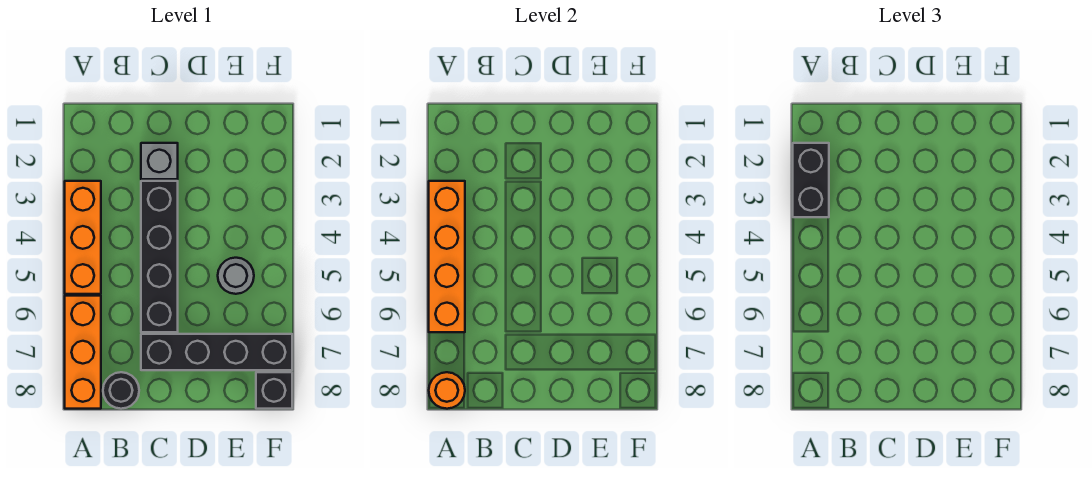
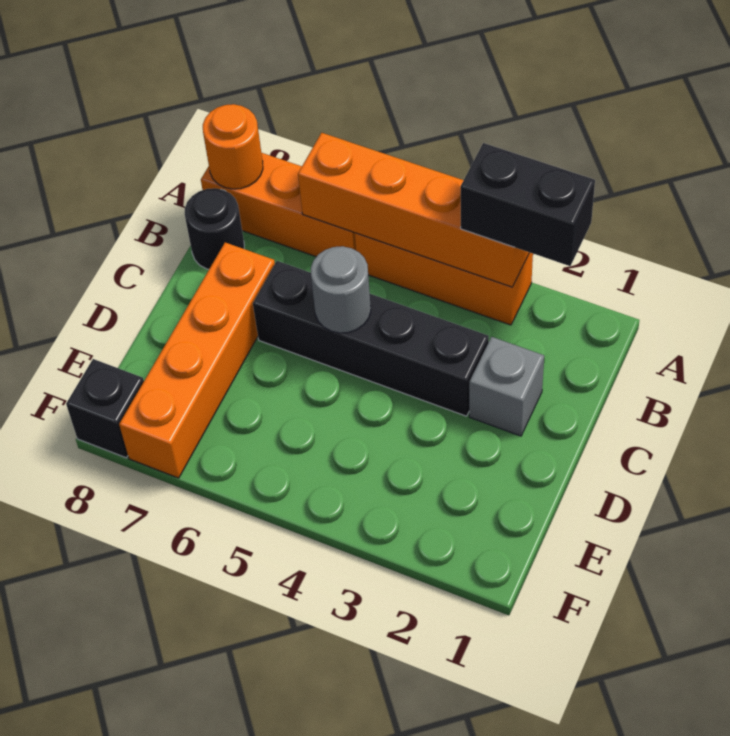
black 1x4 brick [141,334,292,370] -> orange 1x4 brick [119,243,275,478]
grey 1x1 round brick [218,258,254,294] -> grey 1x1 round brick moved to [311,246,371,333]

